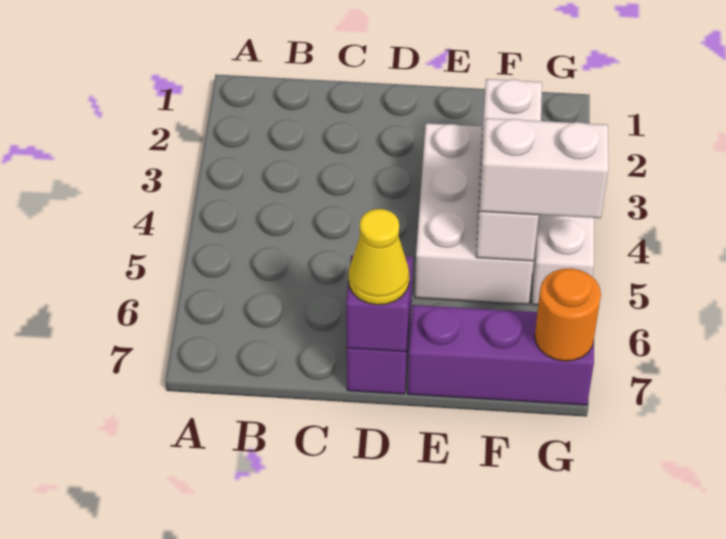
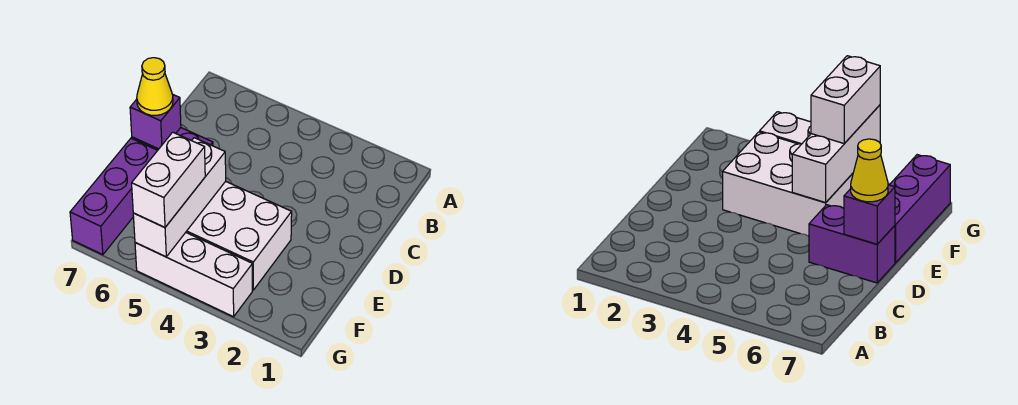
white 1x3 brick [476,79,542,261] -> white 1x3 brick turned to [133,138,226,257]
orange 1x1 round brick [535,268,601,361] -> none

